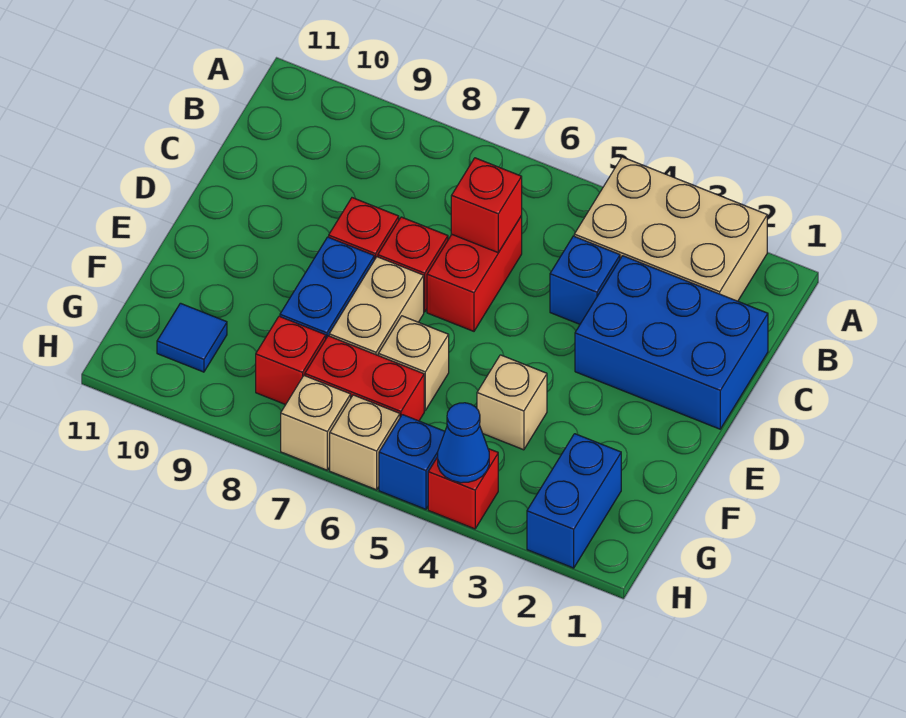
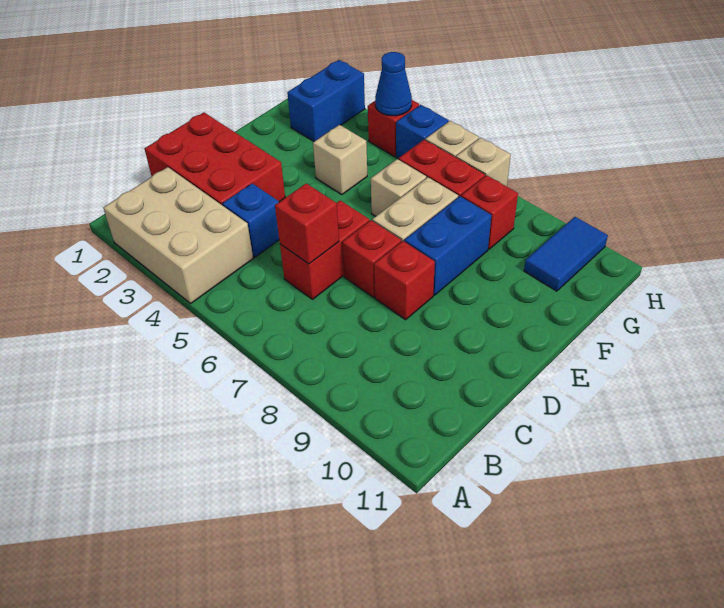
blue 2x3 brick [575,256,768,429] -> red 2x3 brick [145,113,285,206]
blue 1x1 tile [157,303,227,372] -> blue 1x2 tile [524,217,608,291]

